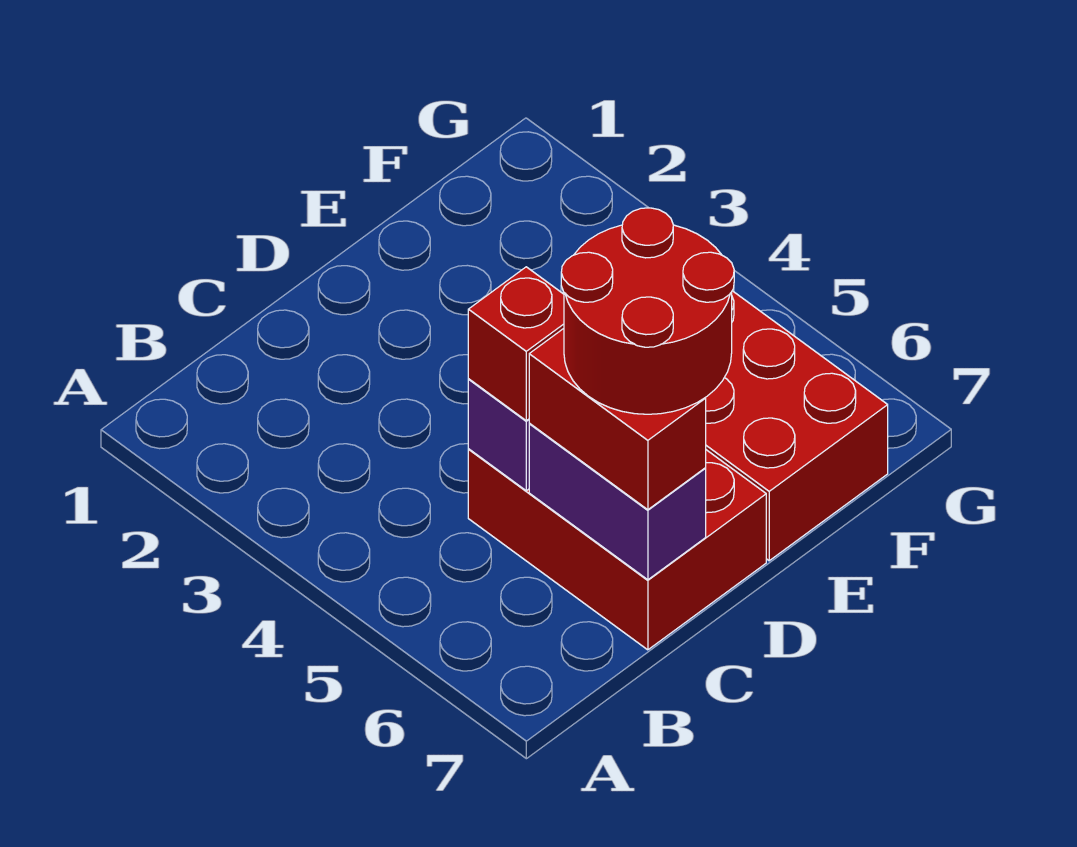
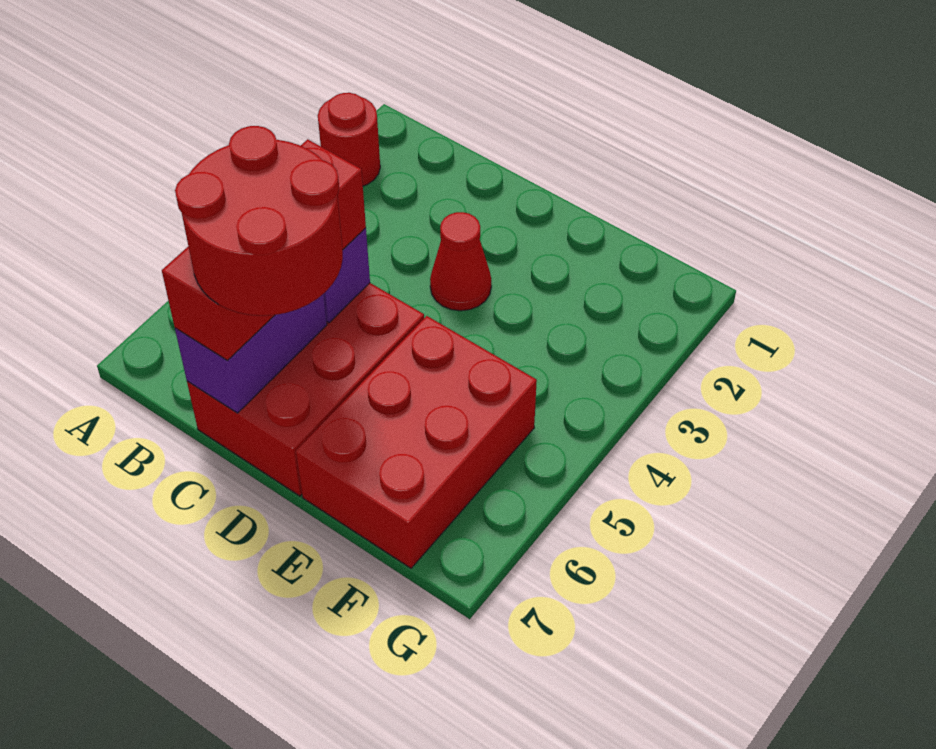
none -> red 1x1 round brick [318,93,380,186]
none -> red 1x1 cone [430,212,491,311]

